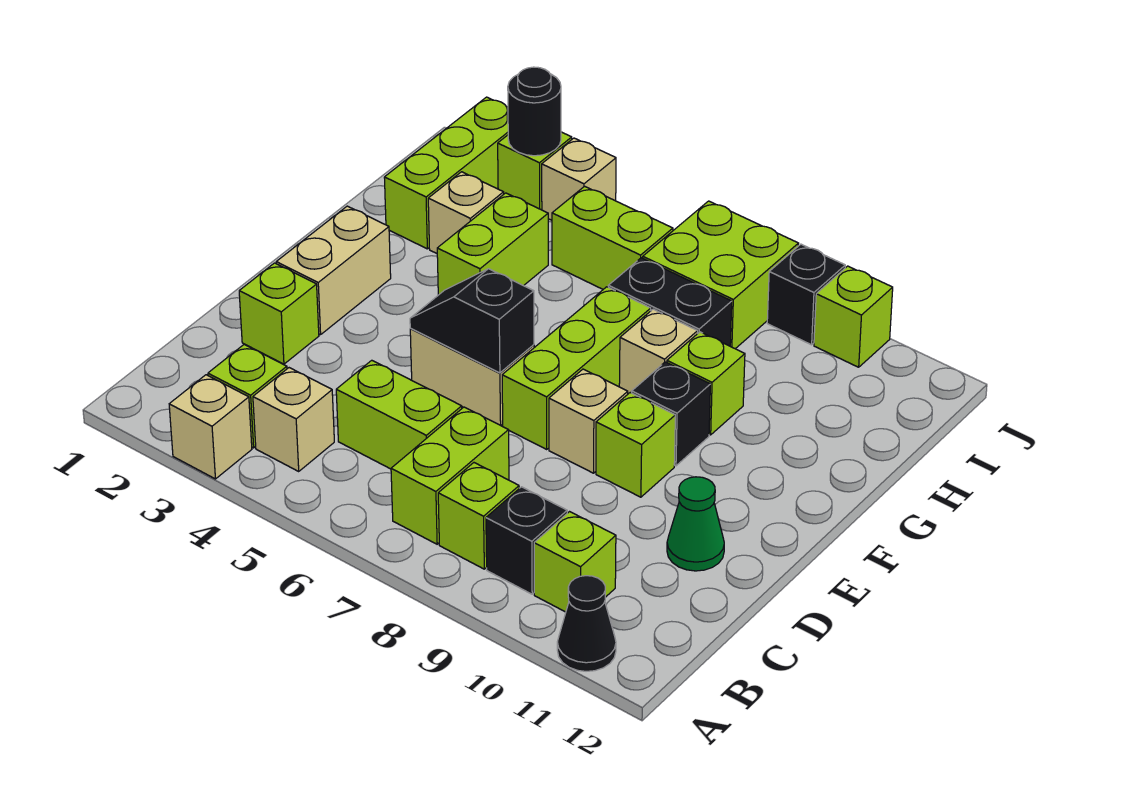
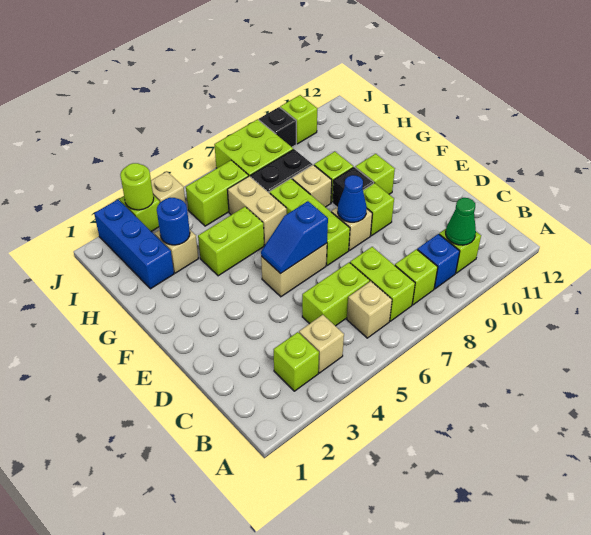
tan 1x1 brick [169,375,252,479] -> tan 1x1 brick moved to [347,281,392,338]
black 1x1 cone [557,576,616,671] -> none
black 1x1 brick [486,487,567,594] -> blue 1x1 brick [417,234,460,289]
lime 1x1 brick [239,263,319,364] -> lime 1x1 brick moved to [355,154,395,194]
green 1x1 cone [667,477,724,571] -> green 1x1 cone moved to [446,198,476,245]
tan 1x2 brick [276,206,391,335] -> tan 1x2 brick moved to [227,176,287,245]
black 1x2 slope [410,269,534,373] -> blue 1x2 slope [261,201,328,274]
none -> blue 1x1 cone [338,175,367,222]
lime 1x2 brick [437,193,548,295] -> lime 1x2 brick turned to [198,207,264,276]
lime 1x3 brick [384,97,508,249] -> blue 1x3 brick [94,200,174,289]
none -> blue 1x1 round brick [157,198,190,245]
black 1x1 round brick [508,67,561,156] -> lime 1x1 round brick [120,163,154,210]

